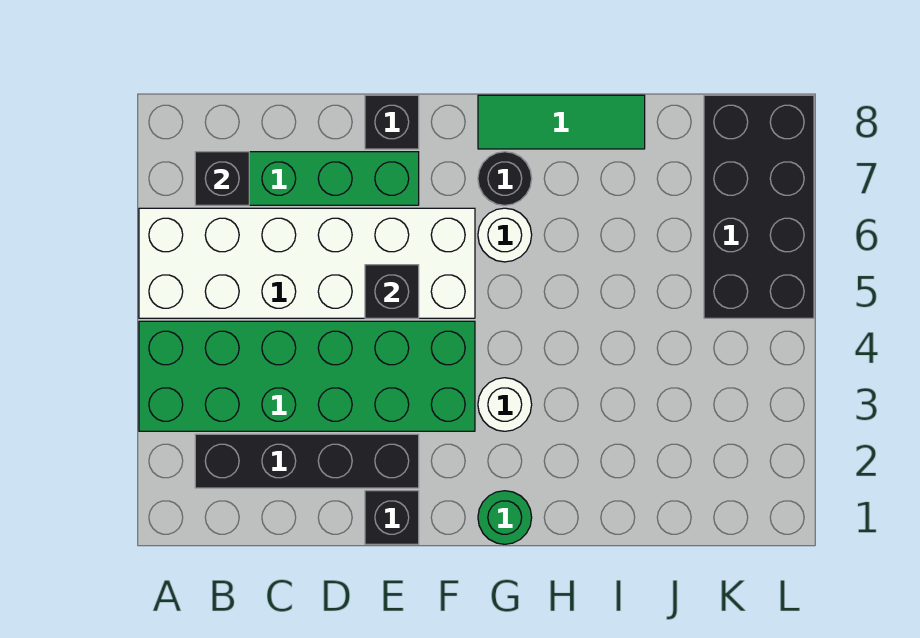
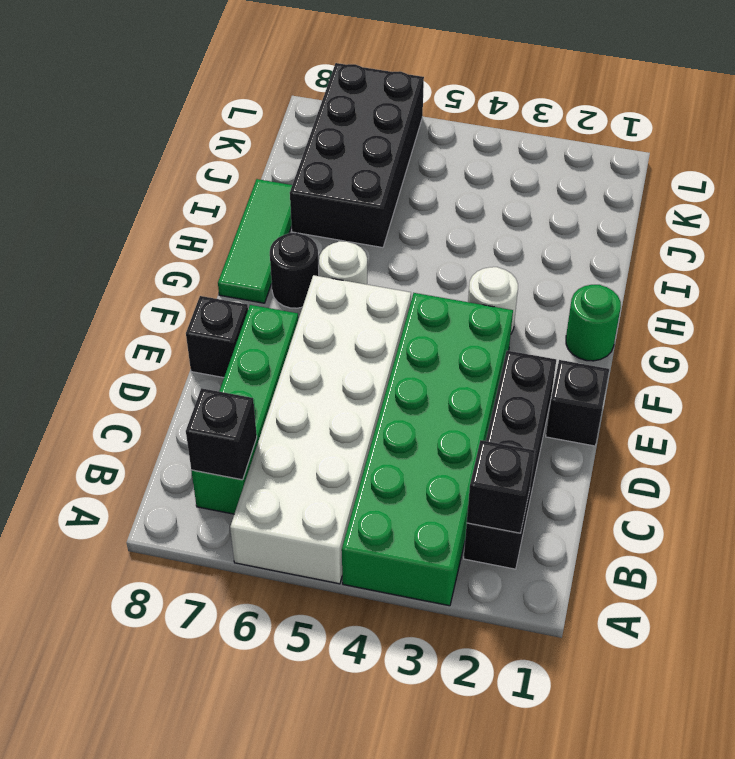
black 1x1 brick [365,265,419,318] -> black 1x1 brick moved to [467,440,535,533]
black 2x4 brick [704,95,814,318] -> black 2x4 brick turned to [290,63,424,248]

